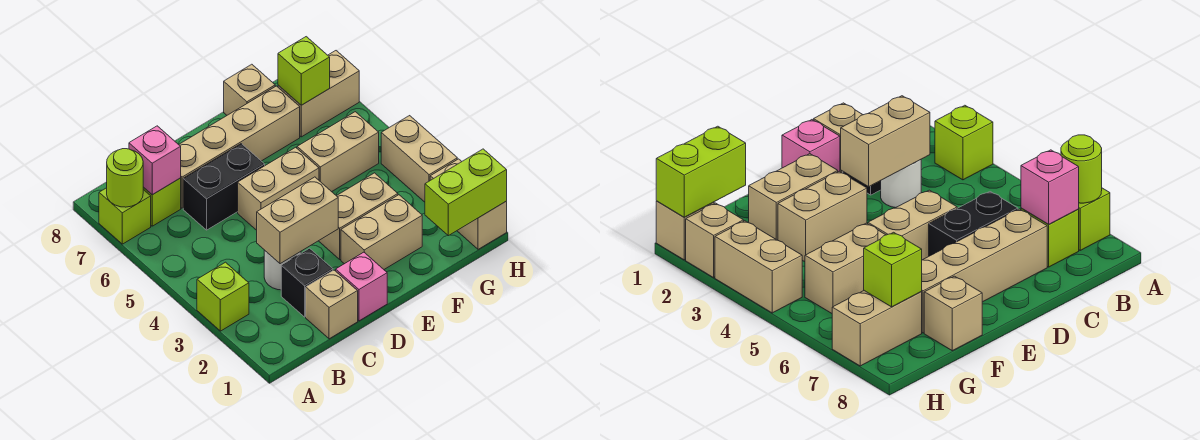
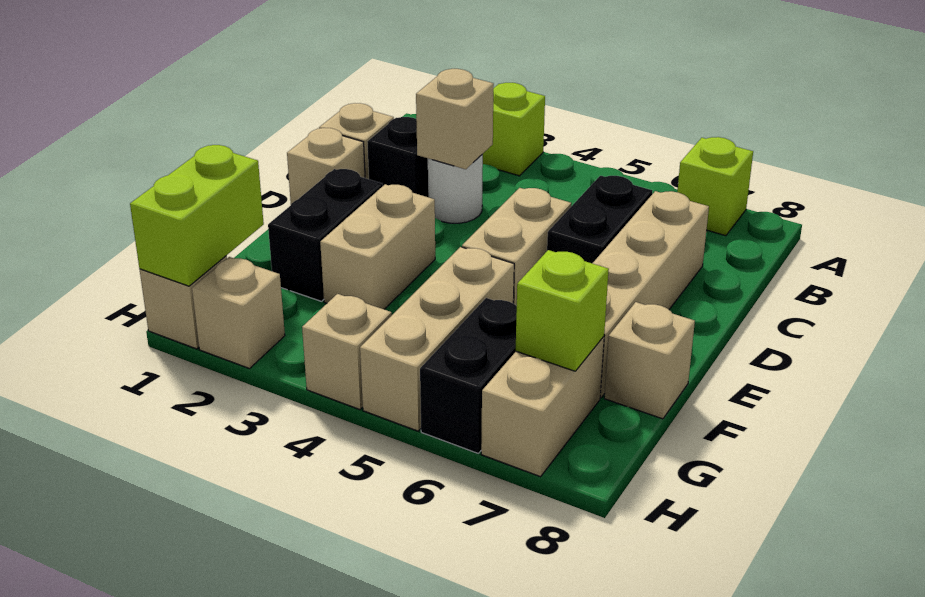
lime 1x1 round brick [107,149,143,207] -> none
lime 1x1 brick [143,178,181,226] -> none
pink 1x1 brick [129,126,181,195] -> none
tan 1x2 brick [257,177,338,264] -> tan 1x1 brick [416,69,494,169]
pink 1x1 brick [336,252,387,321] -> tan 1x1 brick [287,128,365,204]
tan 1x2 brick [341,195,422,269] -> black 1x2 brick [268,169,383,301]
tan 1x2 brick [297,112,379,192] -> tan 1x3 brick [360,247,514,431]
none -> black 1x2 brick [420,298,517,453]
tan 1x2 brick [381,116,457,202] -> tan 1x1 brick [302,294,392,409]

